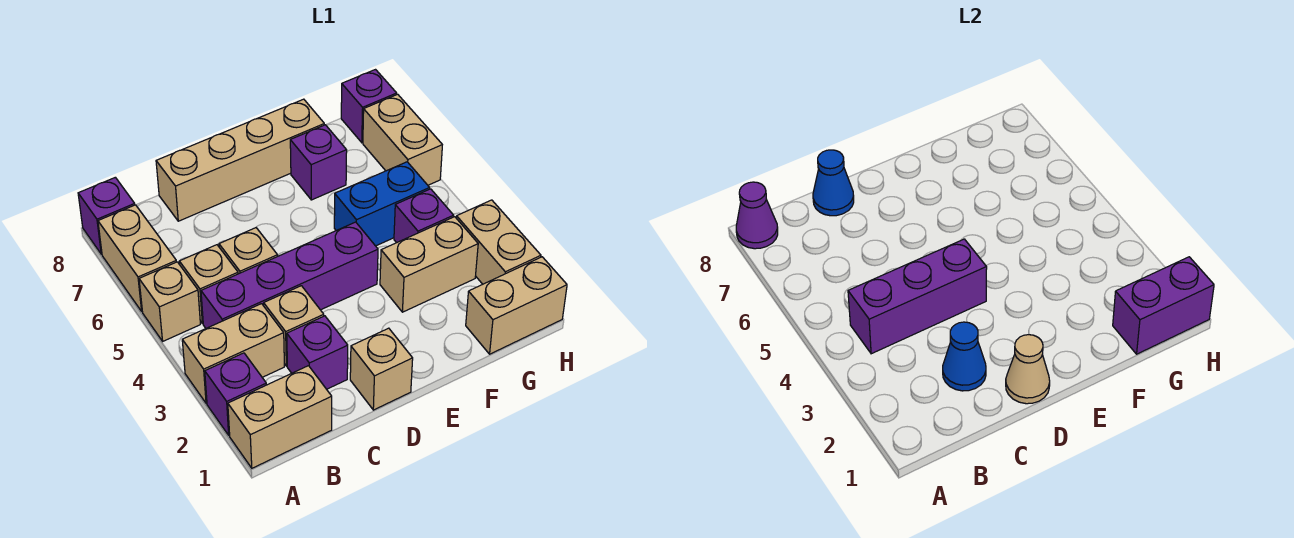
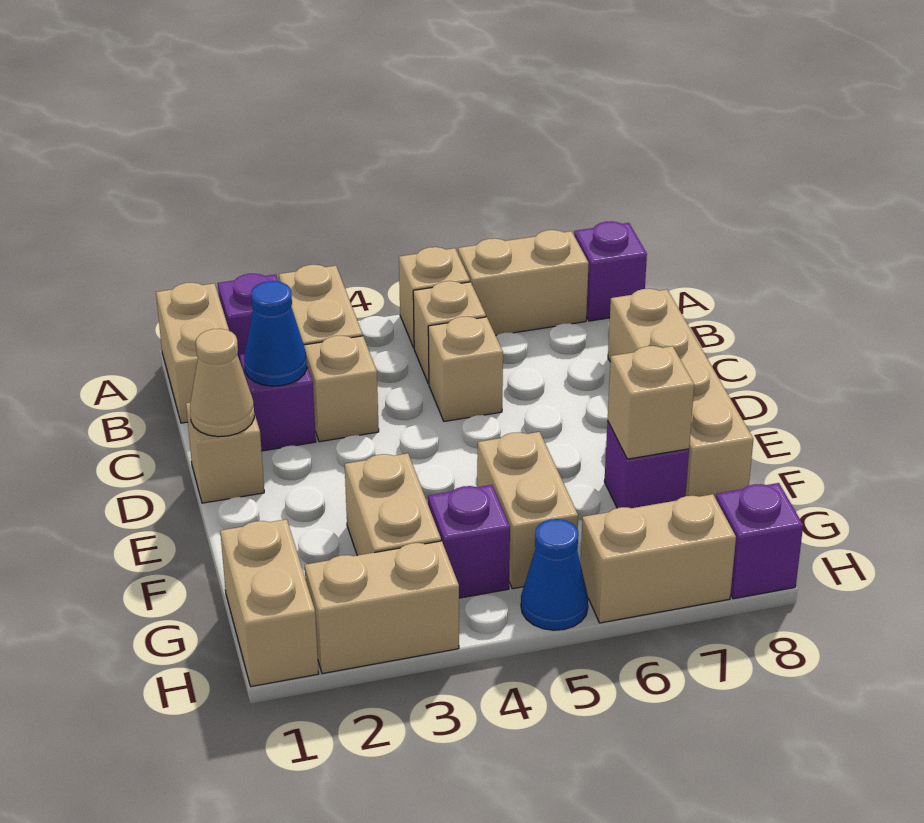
purple 1x1 cone [736,182,778,249] -> none
purple 1x4 brick [201,222,378,328] -> none
purple 1x3 brick [848,239,987,354] -> none
blue 1x1 cone [813,150,854,216] -> blue 1x1 cone moved to [521,519,588,630]
blue 1x2 brick [334,162,430,246] -> tan 1x2 brick [477,432,578,589]
none -> tan 1x1 brick [608,346,694,459]
purple 1x2 brick [1113,257,1214,354] -> none

